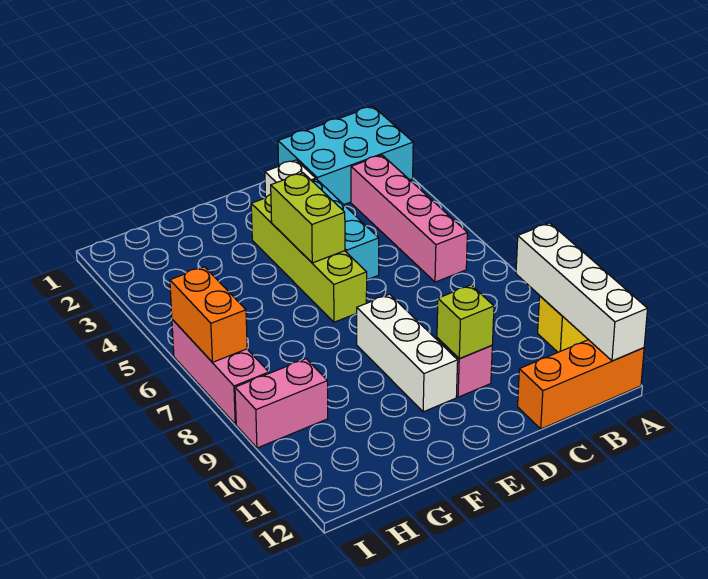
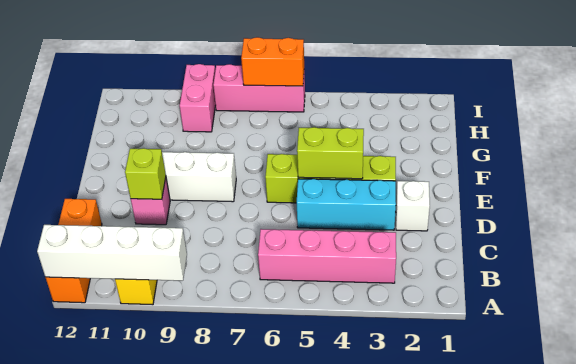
cyan 2x3 brick [278,106,413,205] -> none

